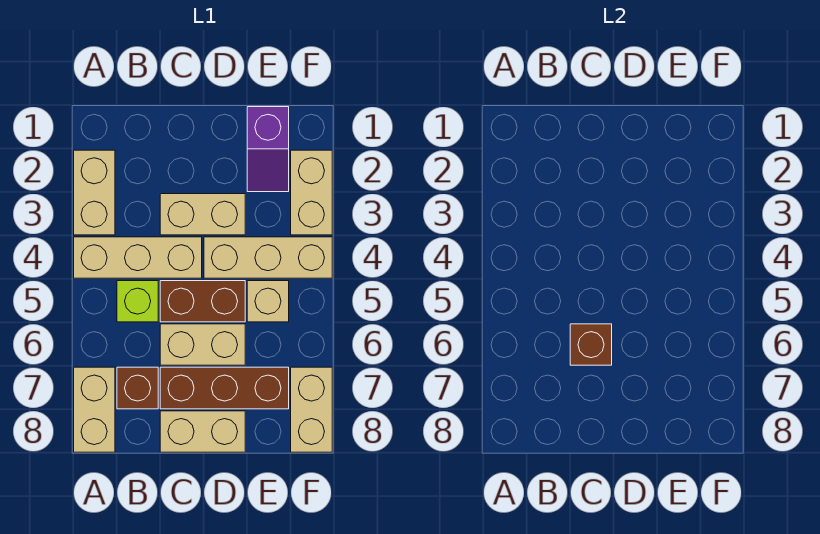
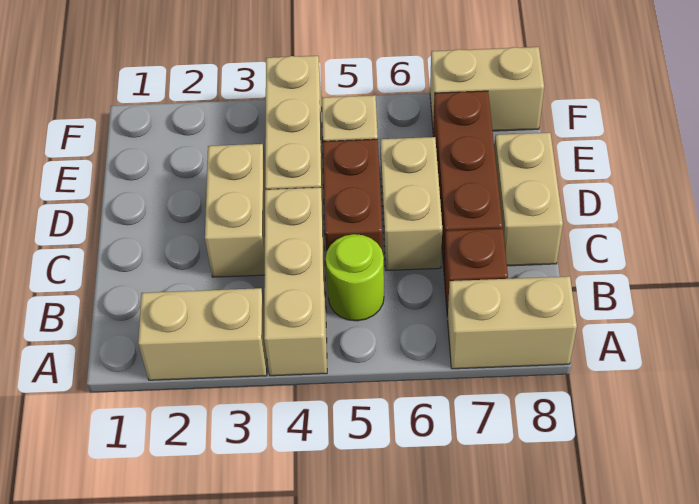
lime 1x1 brick [117,281,158,322] -> lime 1x1 round brick [326,234,384,321]
brown 1x1 brick [570,324,612,365] -> none
purple 1x2 slope [247,107,289,192] -> none
tan 1x2 brick [291,150,332,235] -> none

